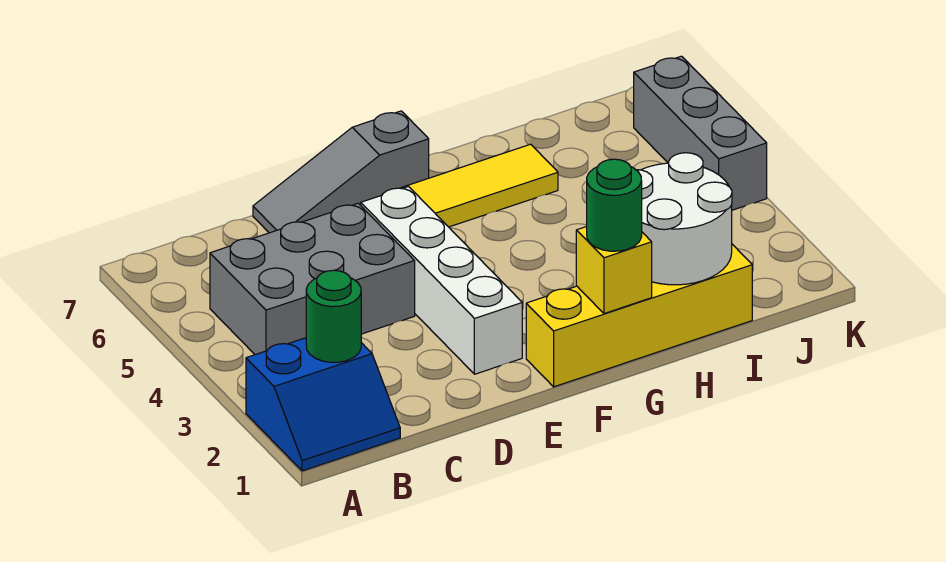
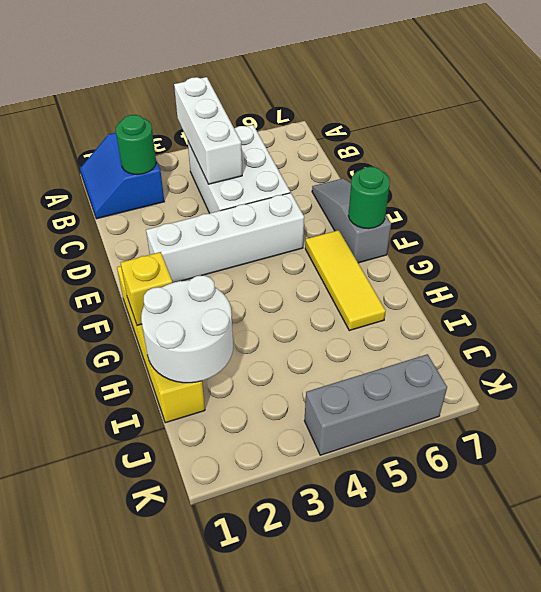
none -> white 1x3 brick [174,77,242,184]
grey 2x3 brick [210,203,415,355] -> white 2x3 brick [188,125,290,213]
green 1x1 round brick [587,159,642,251] -> green 1x1 round brick moved to [348,167,390,229]

